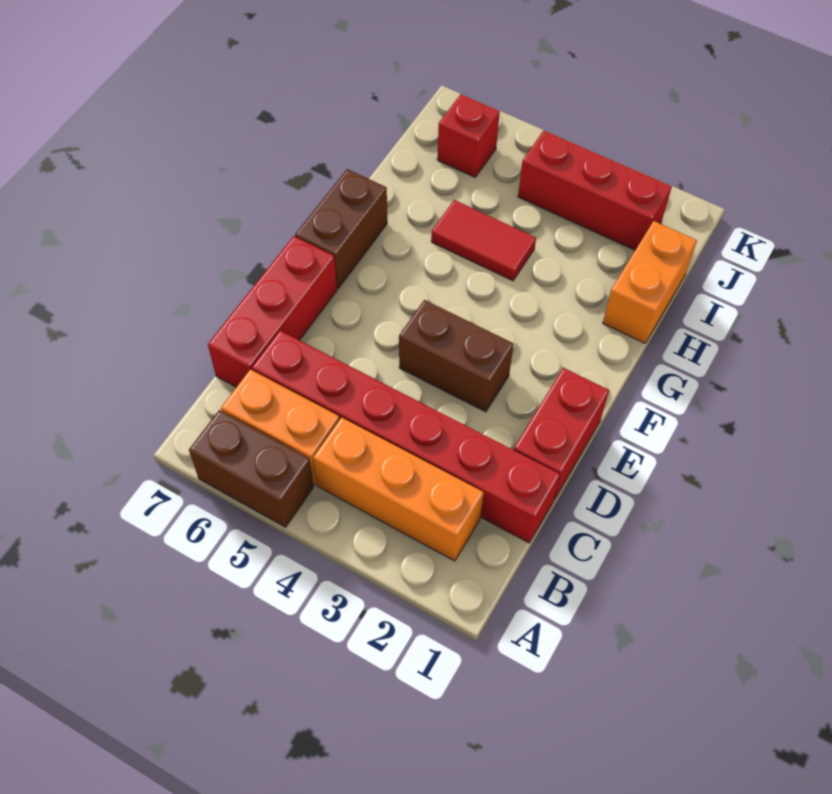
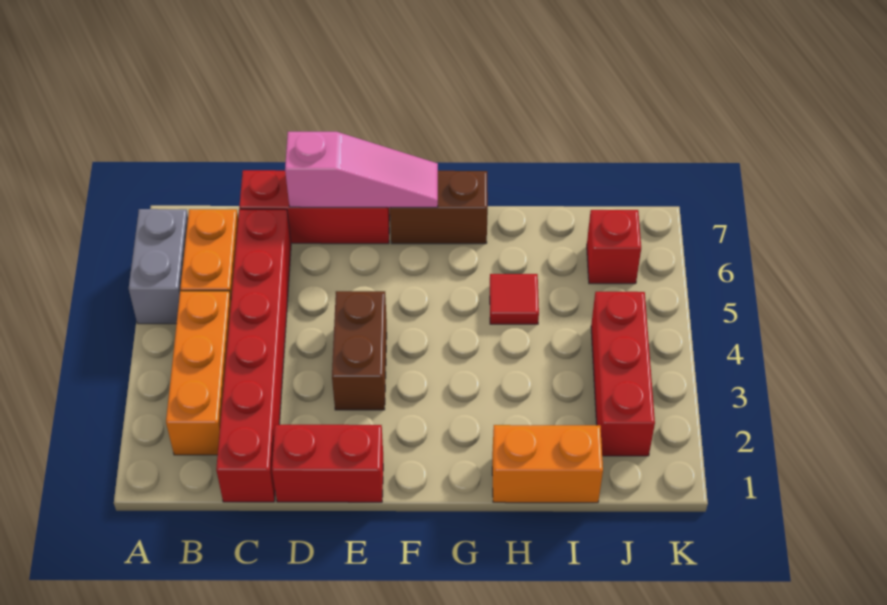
brown 1x2 brick [189,410,314,527] -> grey 1x2 brick [129,209,188,324]
none -> pink 1x3 slope [285,132,438,207]
red 1x2 tile [431,200,536,281] -> red 1x1 tile [490,274,539,324]

